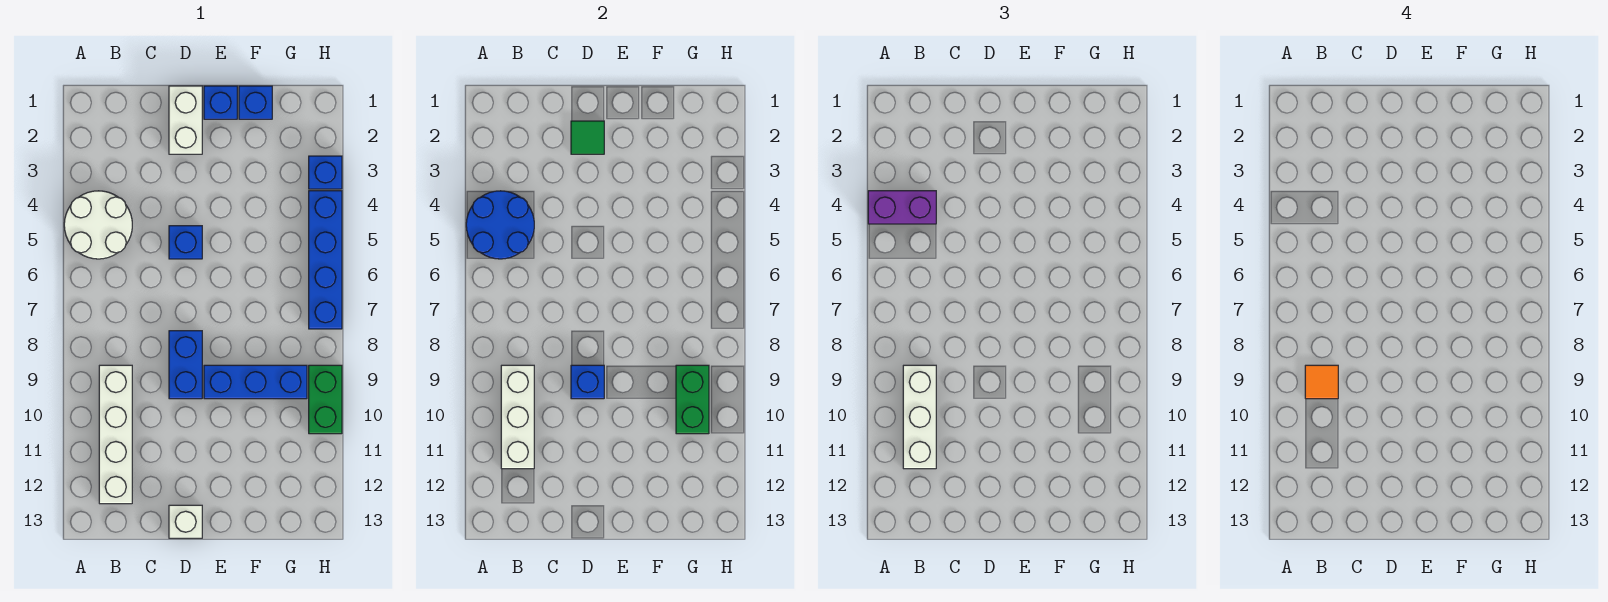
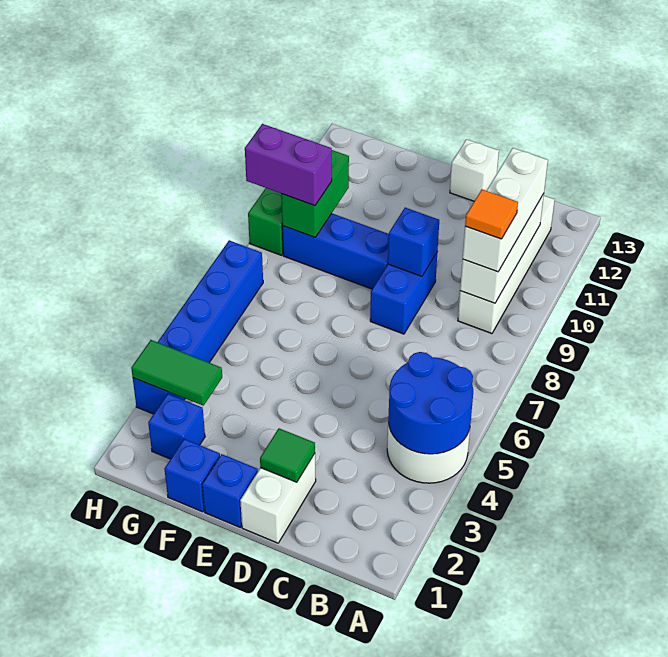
purple 1x2 brick [868,191,936,224] -> purple 1x2 brick moved to [245,124,332,206]
blue 1x1 brick [169,226,202,259] -> blue 1x1 brick moved to [148,394,205,459]
none -> green 1x2 tile [131,340,222,406]

